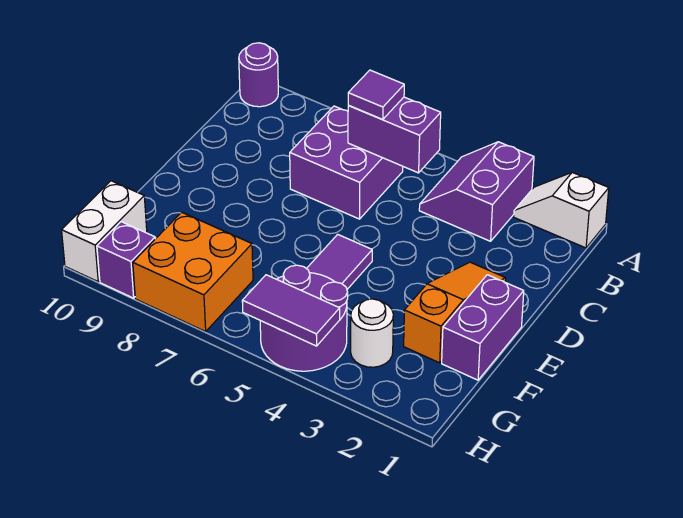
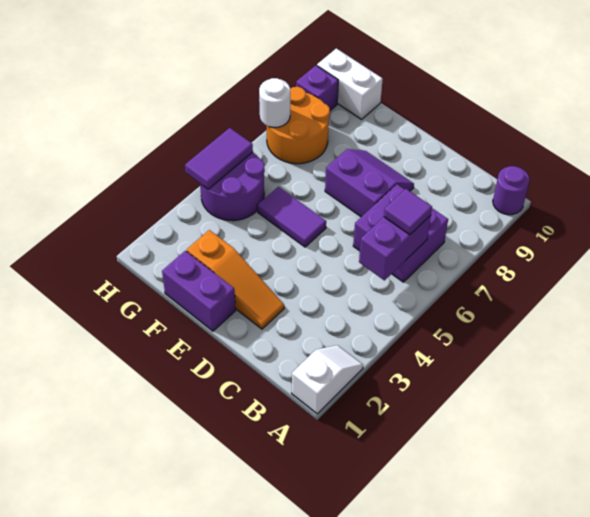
purple 2x2 slope [419,142,534,241] -> purple 2x2 slope moved to [325,149,414,217]
white 1x1 round brick [351,299,393,367] -> white 1x1 round brick moved to [259,78,290,127]
orange 2x2 brick [133,212,253,332] -> orange 2x2 round brick [267,87,330,164]

